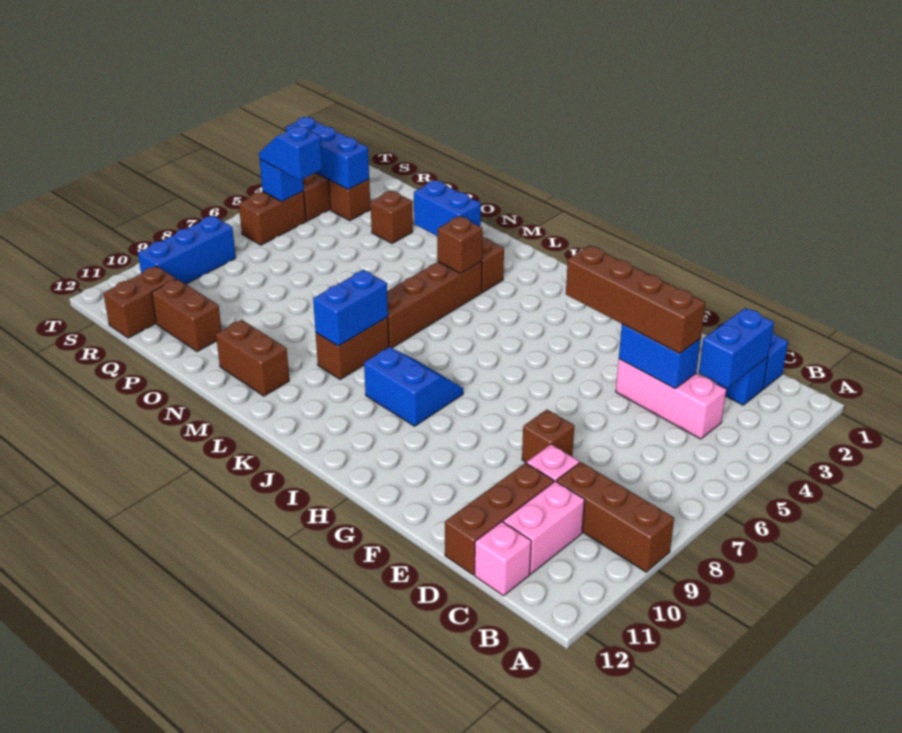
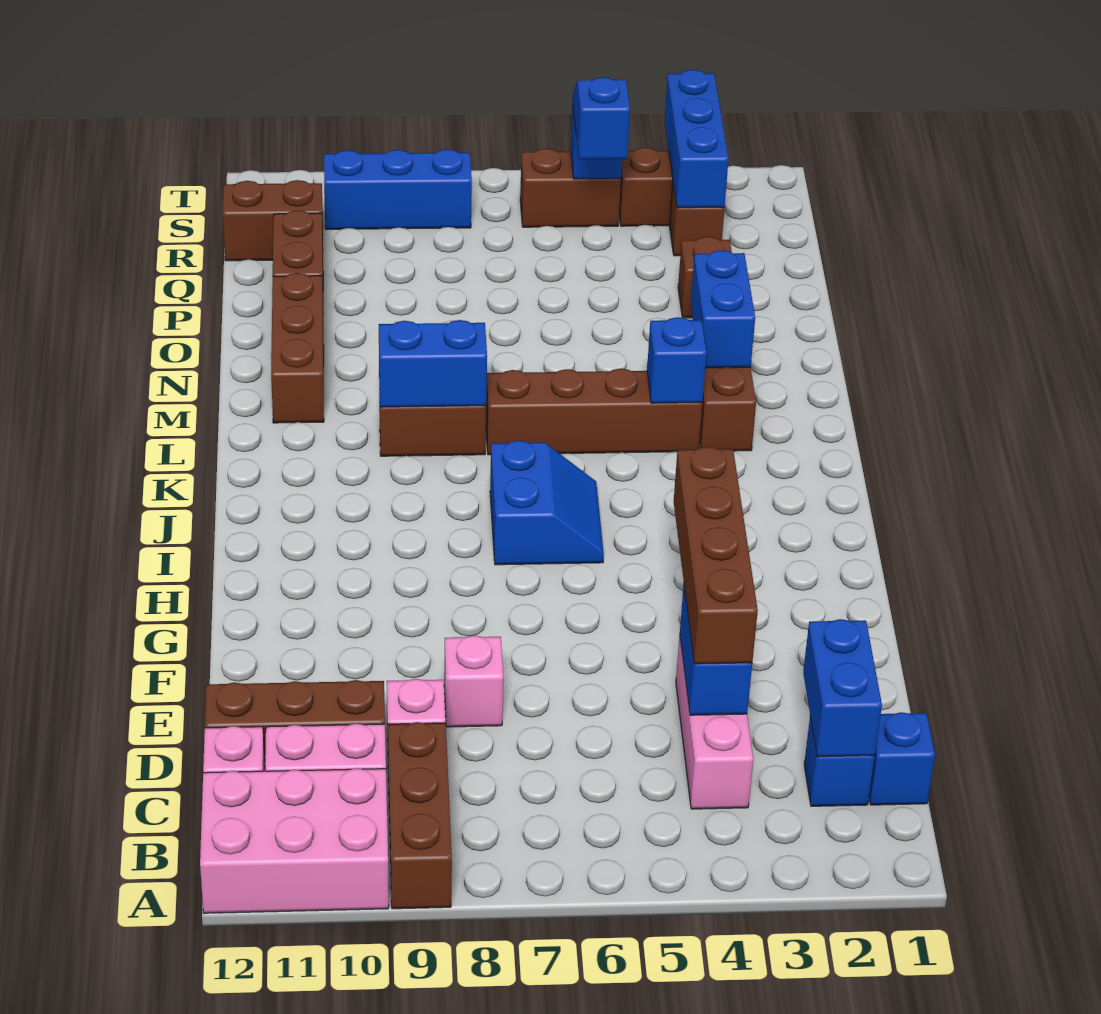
none -> pink 2x3 brick [200,768,389,913]
blue 1x2 brick [699,308,774,388] -> blue 1x2 brick turned to [803,619,882,757]
brown 1x1 brick [522,410,574,463] -> pink 1x1 brick [444,636,503,727]
blue 2x2 slope [364,347,463,426] -> blue 2x2 slope moved to [490,441,604,565]
brown 1x1 brick [437,216,483,273] -> blue 1x1 brick [647,317,706,403]
brown 1x2 brick [216,320,289,396] -> brown 1x3 brick [271,273,324,423]

